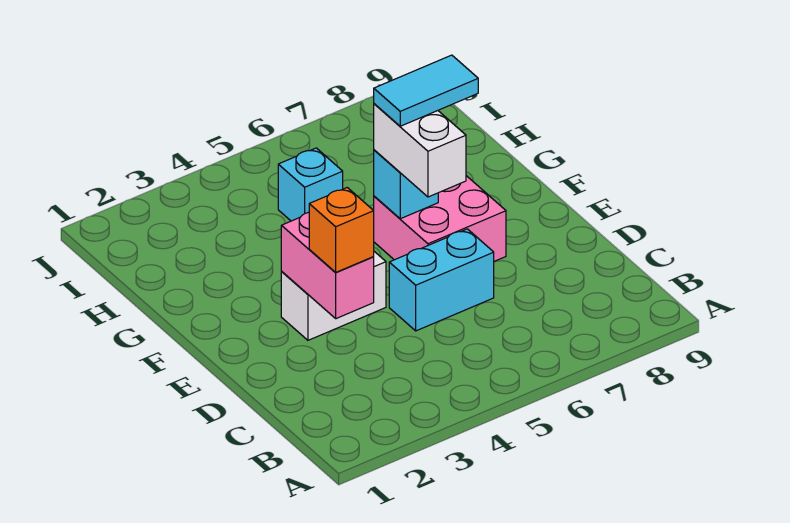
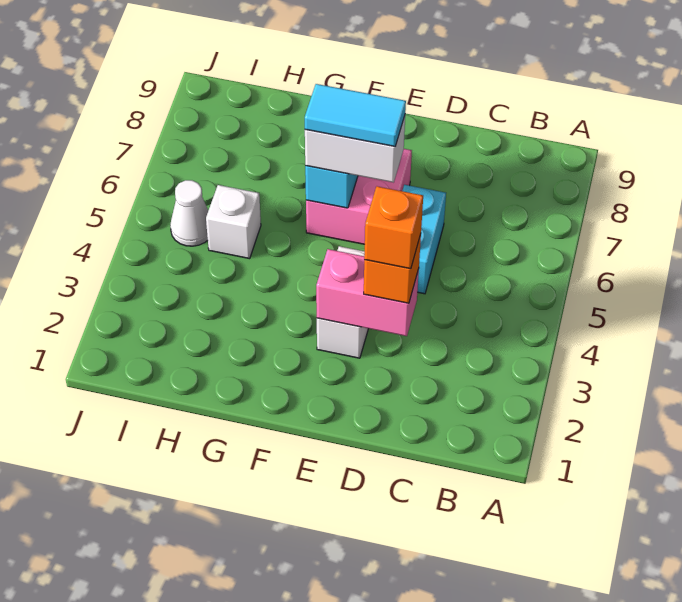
none -> orange 1x1 brick [364,186,423,269]
cyan 1x2 tile [374,55,478,126] -> cyan 1x2 tile turned to [305,84,406,147]
cyan 1x1 brick [278,148,343,221] -> white 1x1 brick [206,185,261,259]
none -> white 1x1 cone [170,180,208,246]

